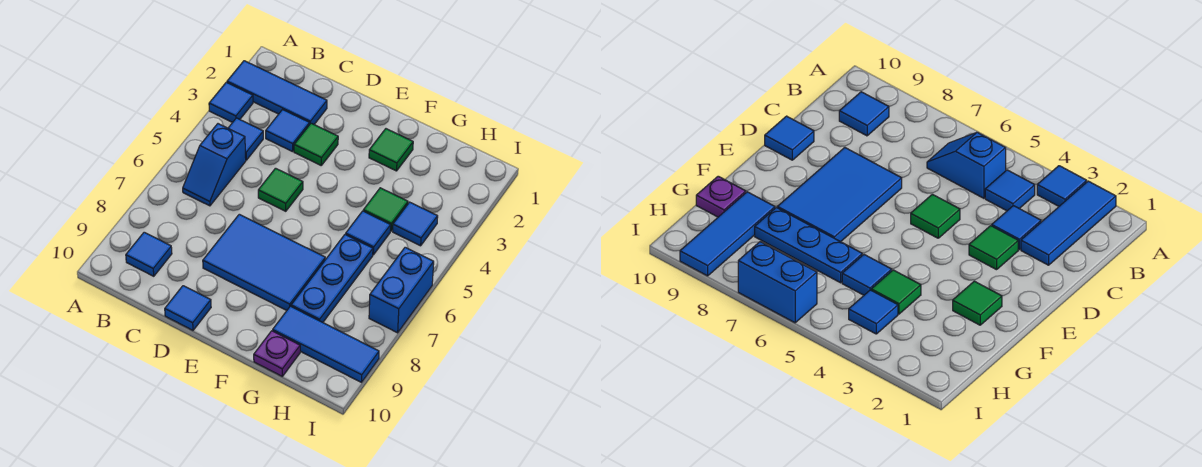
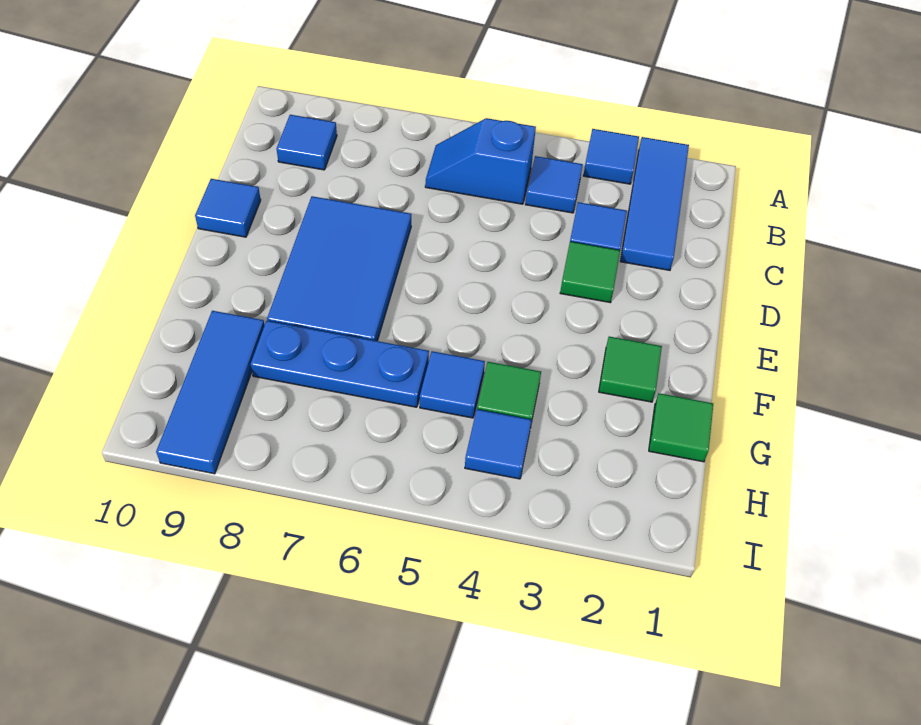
green 1x1 tile [258,168,303,211] -> green 1x1 tile moved to [649,393,713,462]
purple 1x1 plate [254,331,300,376] -> none
blue 1x2 brick [369,247,434,333] -> none

